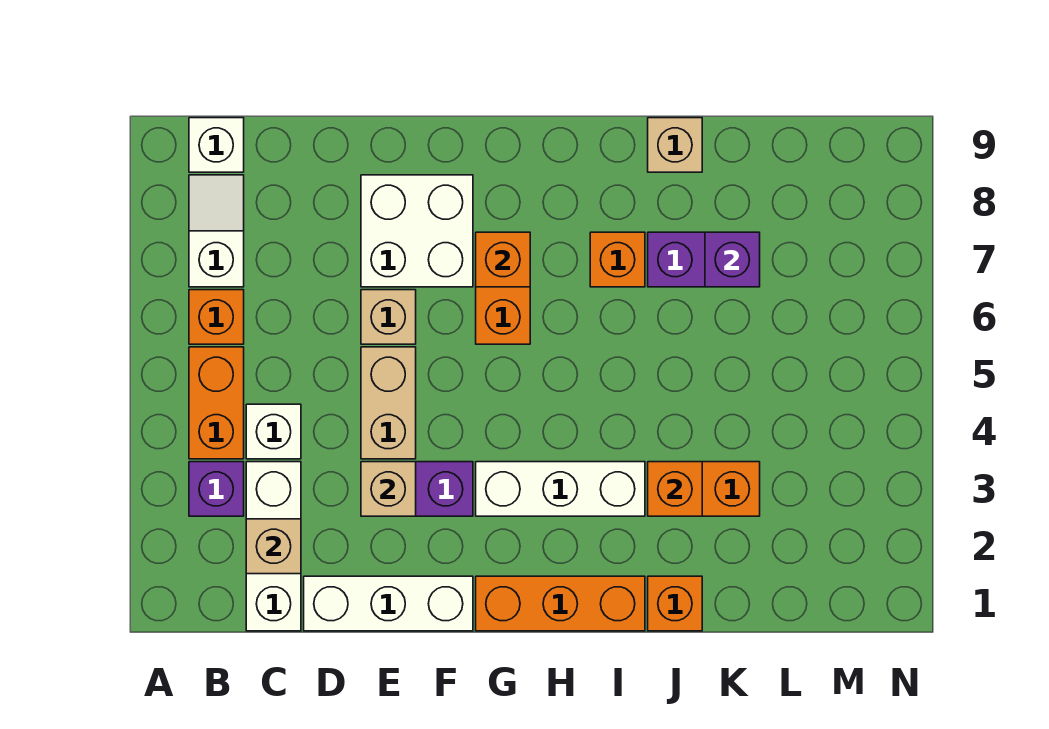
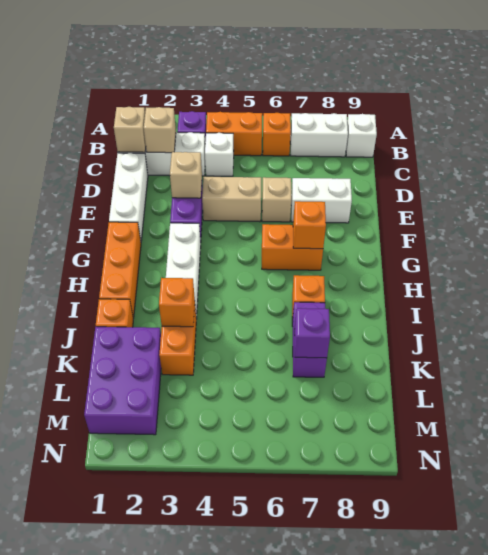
white 1x2 slope [189,175,244,287] -> white 1x2 brick [290,113,348,157]
white 2x2 brick [361,175,473,287] -> white 1x2 brick [291,178,352,223]
tan 1x1 brick [648,118,702,172] -> tan 1x1 brick moved to [114,107,146,152]
none -> purple 2x3 brick [84,327,161,435]

